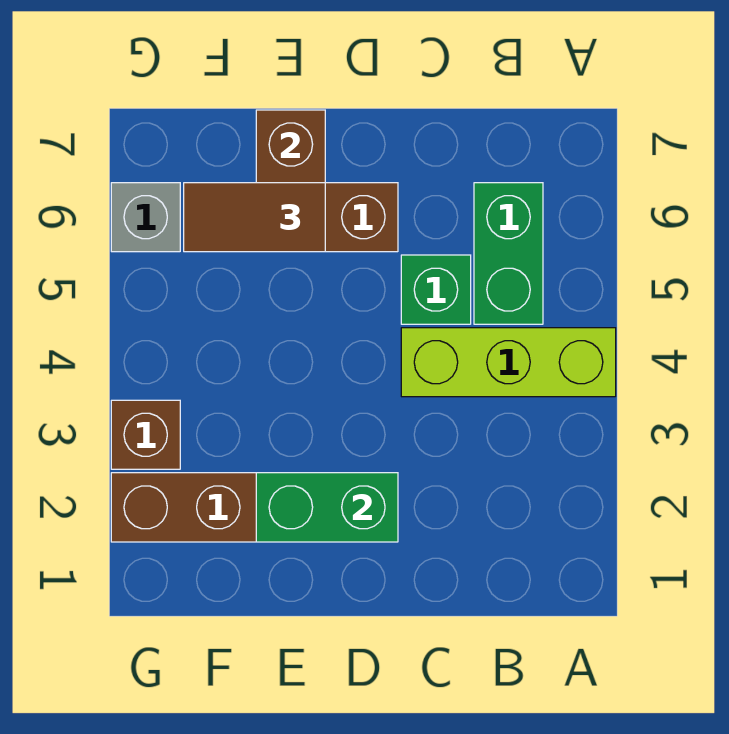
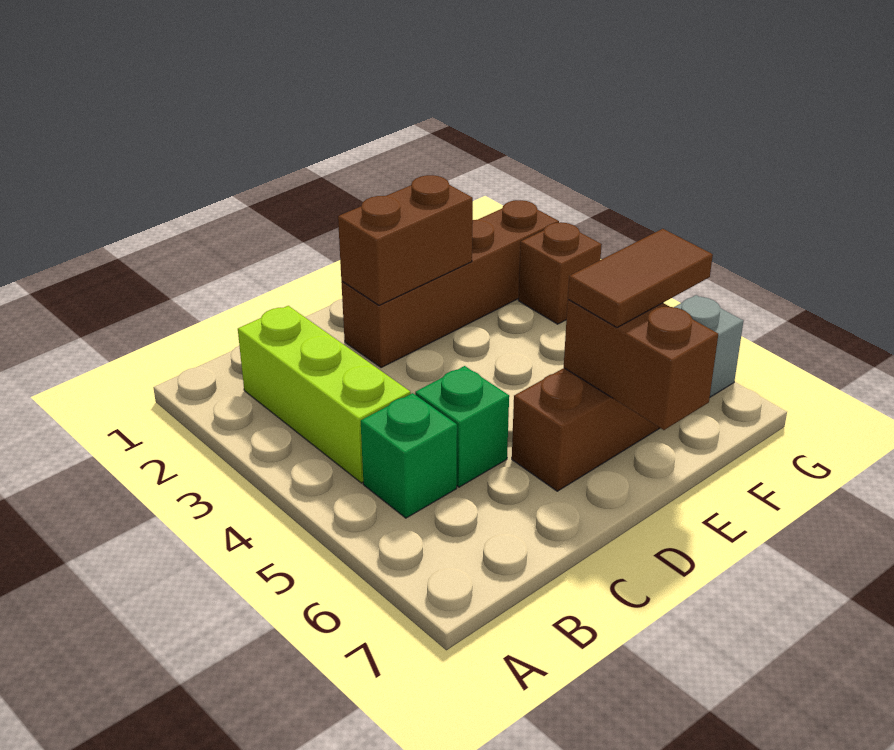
lime 1x3 brick [401,328,616,397] -> lime 1x3 brick turned to [238,306,411,483]
green 1x2 brick [474,183,543,324] -> green 1x1 brick [361,393,457,518]
green 1x2 brick [256,473,398,542] -> brown 1x2 brick [338,175,473,305]

